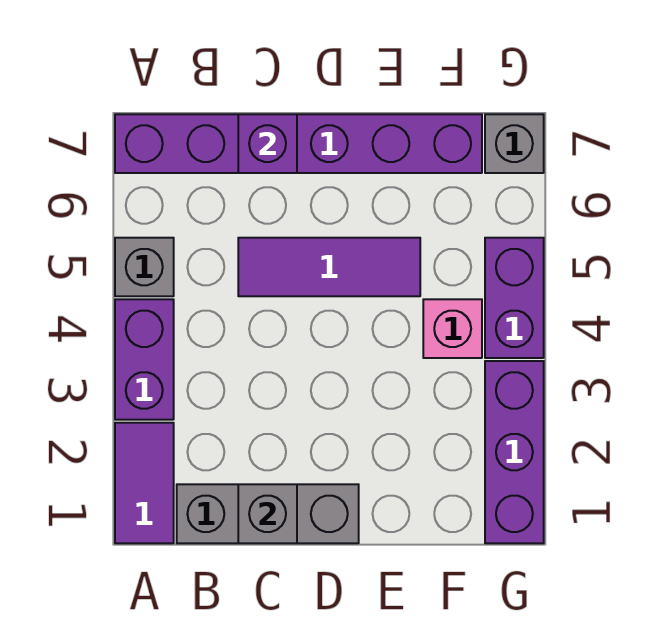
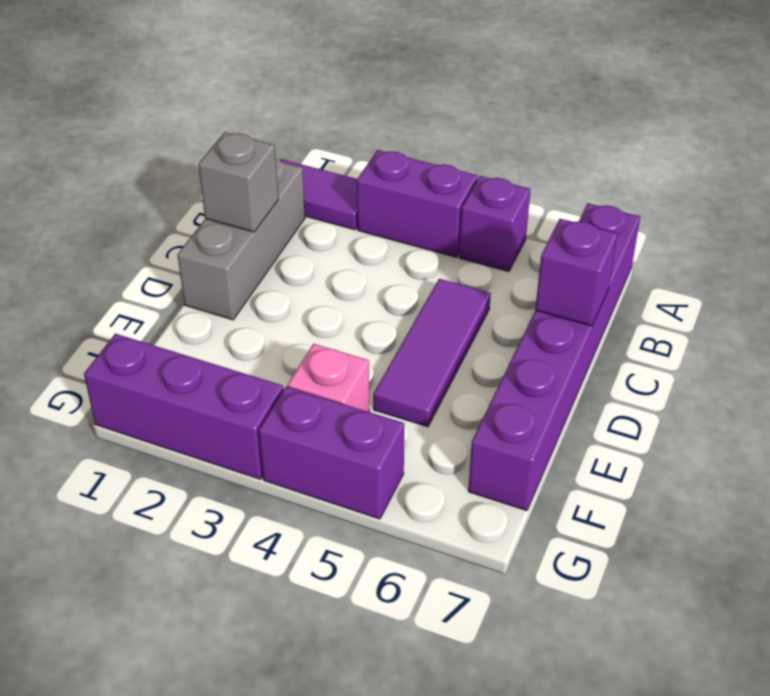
grey 1x1 brick [115,238,174,296] -> purple 1x1 brick [459,176,531,272]
grey 1x1 brick [485,114,544,173] -> none

